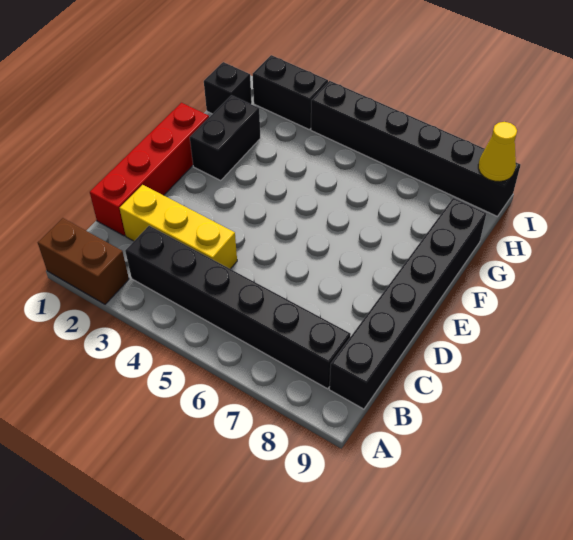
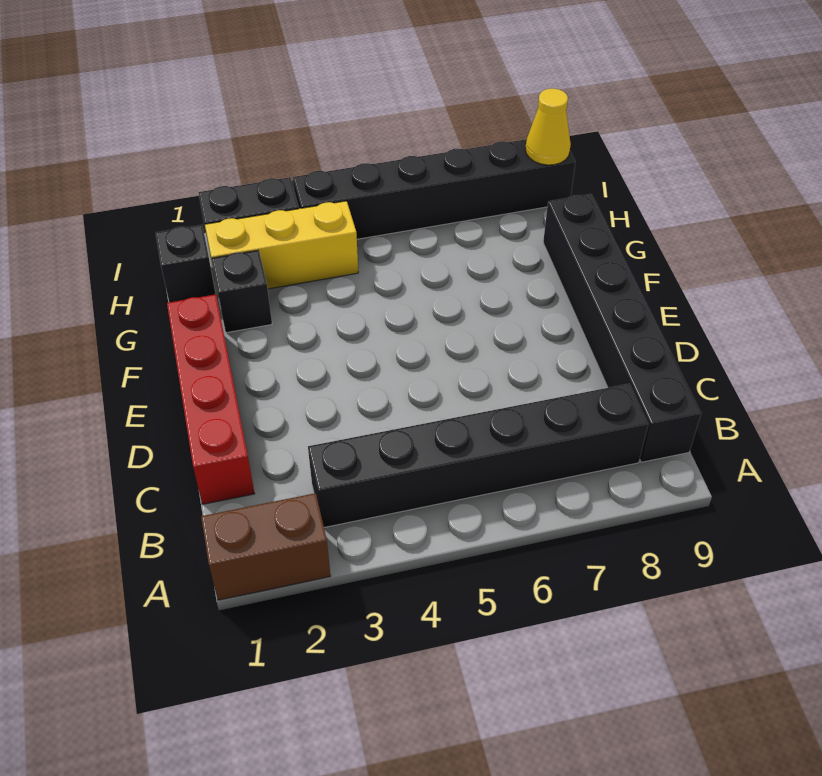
yellow 1x3 brick [120,185,237,269] -> yellow 1x3 brick moved to [205,201,358,289]
black 1x2 brick [190,95,261,181] -> black 1x1 brick [212,250,272,333]

